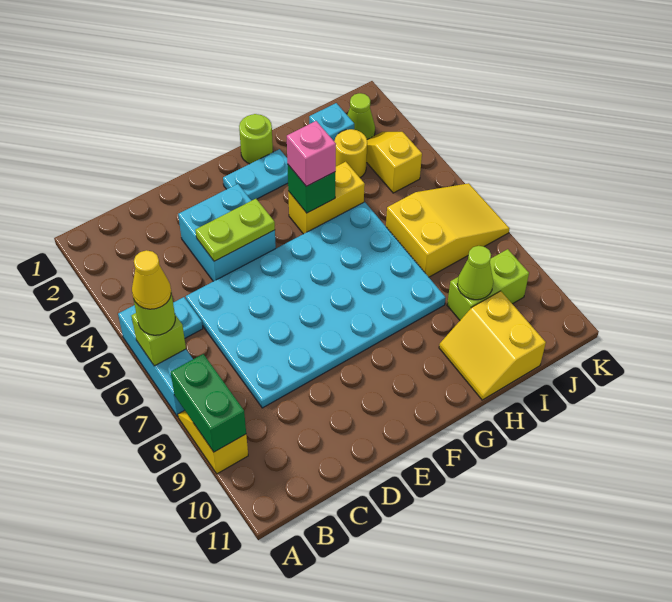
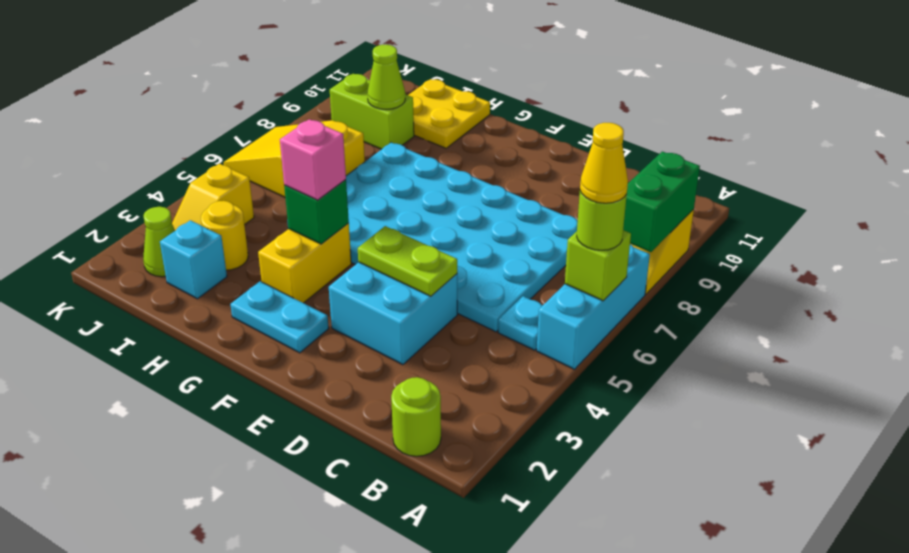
lime 1x1 round brick [239,114,273,164] -> lime 1x1 round brick moved to [391,377,441,456]
yellow 1x2 brick [288,162,365,234] -> yellow 1x2 brick turned to [258,223,351,303]
yellow 2x2 slope [439,291,546,400] -> yellow 2x2 plate [408,79,490,148]

